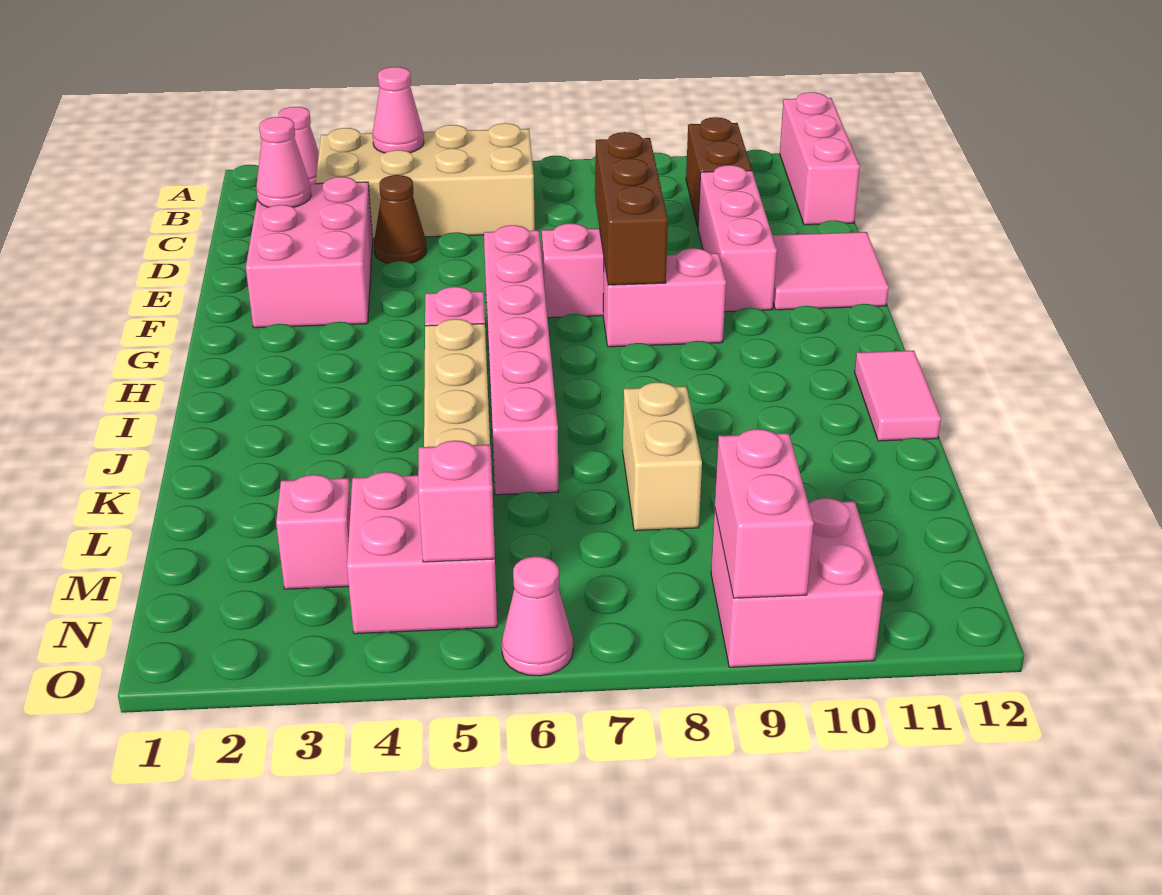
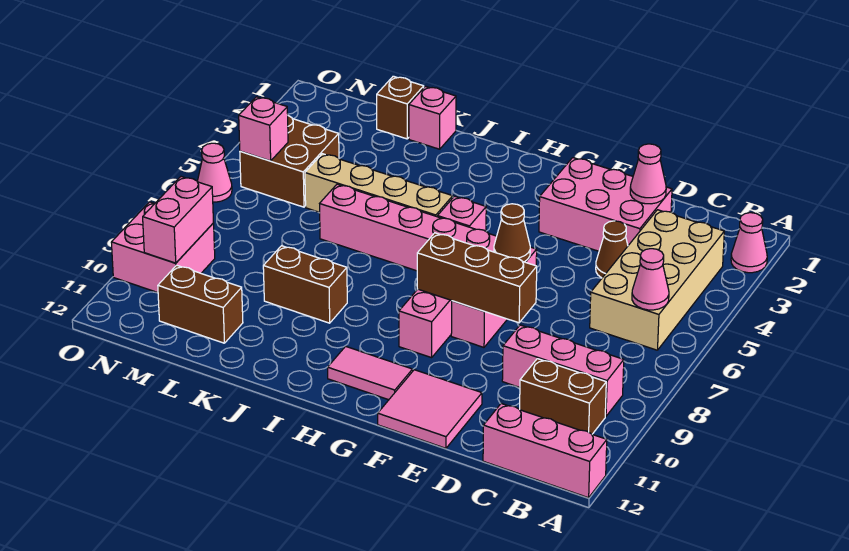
pink 1x1 cone [373,67,424,153] -> pink 1x1 cone moved to [632,249,669,310]
pink 1x3 brick [698,165,777,312] -> pink 1x3 brick moved to [502,325,624,417]
none -> brown 1x1 cone [494,204,530,262]
pink 1x2 tile [855,350,941,441] -> pink 1x2 tile moved to [328,346,413,400]
none -> brown 1x2 brick [263,246,347,323]
tan 1x2 brick [623,382,702,531] -> none
none -> brown 1x1 brick [377,76,424,139]
none -> brown 1x2 brick [158,265,243,343]
pink 1x1 brick [276,475,351,589] -> pink 1x1 brick moved to [409,86,456,149]
pink 2x2 brick [347,472,497,634] -> brown 2x2 brick [240,116,339,207]
pink 1x2 brick [715,429,814,598] -> pink 1x2 brick turned to [143,177,213,263]

